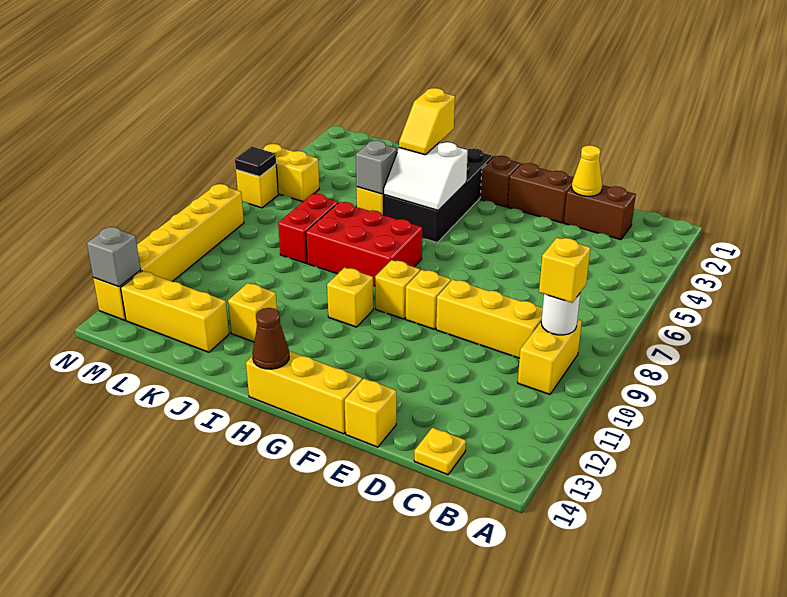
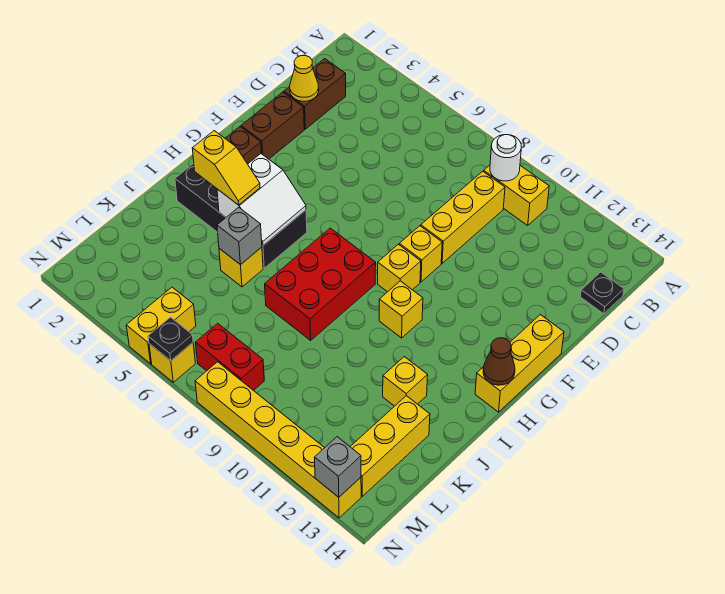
yellow 1x1 brick [539,238,591,303] -> none
yellow 1x1 plate [414,428,466,475] -> black 1x1 plate [580,272,624,314]
yellow 1x1 brick [345,378,396,447] -> none
red 1x2 brick [278,194,338,263] -> red 1x2 brick moved to [196,323,264,391]
black 1x1 tile [235,147,276,176] -> black 1x1 plate [148,317,193,361]

